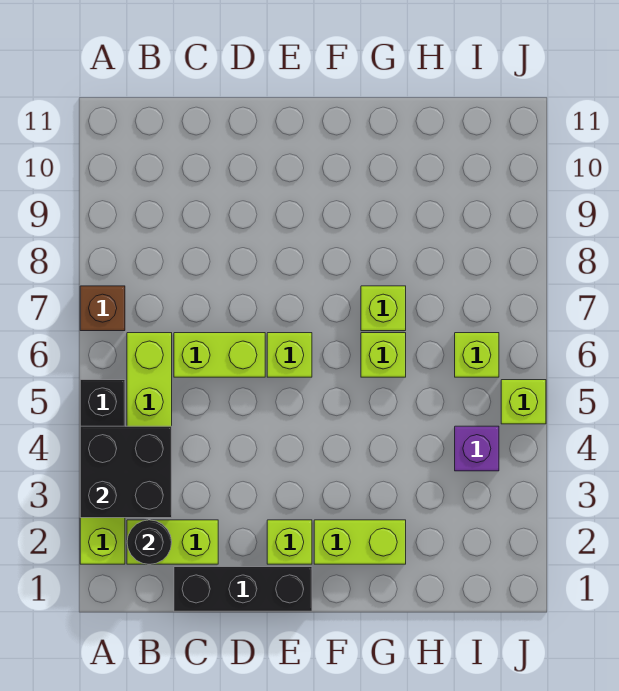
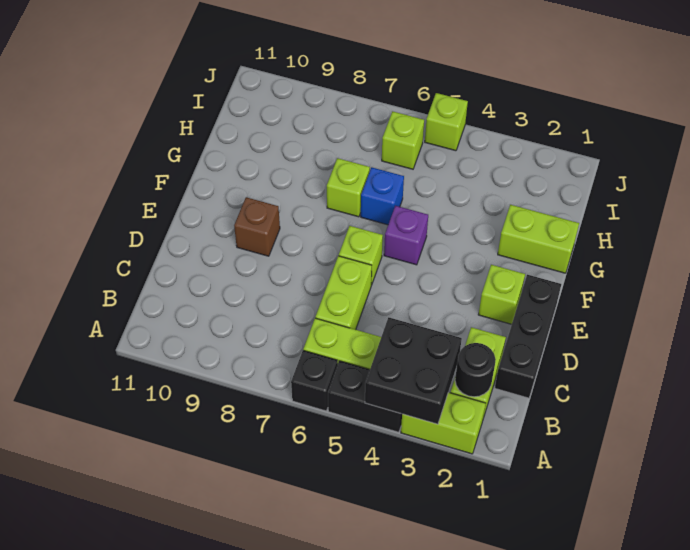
none -> black 1x1 brick [291,351,338,411]
brown 1x1 brick [80,286,125,331] -> brown 1x1 brick moved to [234,197,280,256]
lime 1x2 brick [314,520,406,564] -> lime 1x2 brick turned to [498,205,579,273]
lime 1x1 brick [361,333,406,377] -> blue 1x1 brick [361,167,404,225]
purple 1x1 brick [455,426,499,471] -> purple 1x1 brick moved to [384,206,428,265]

